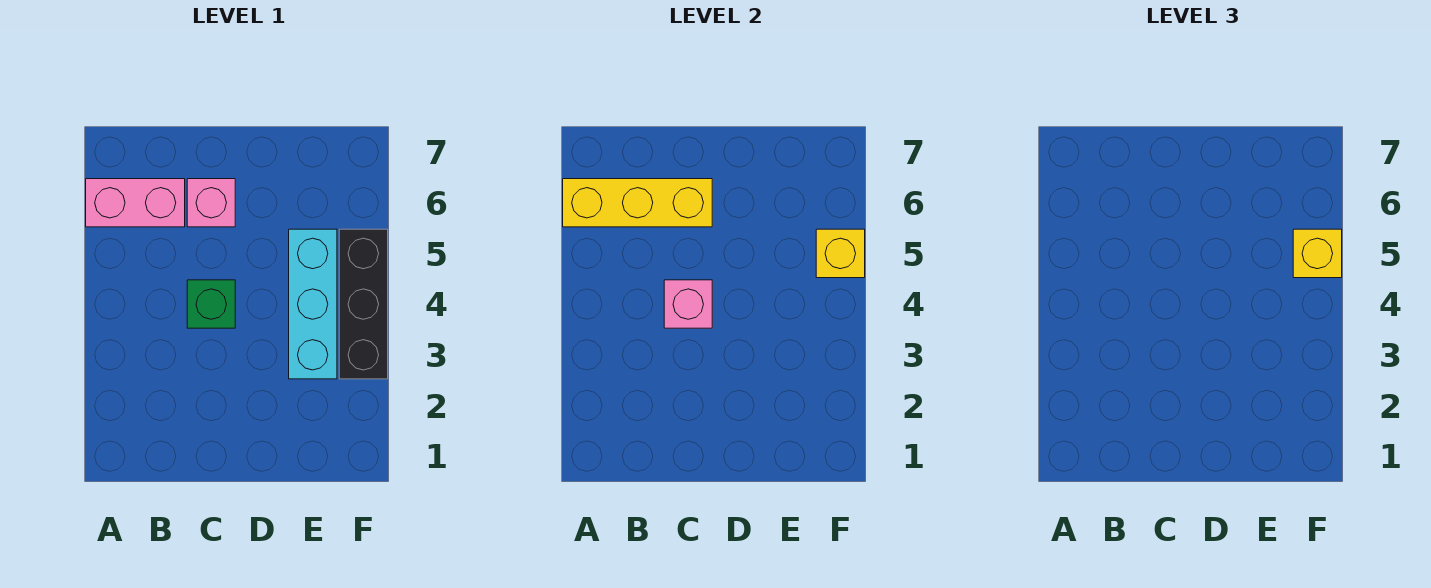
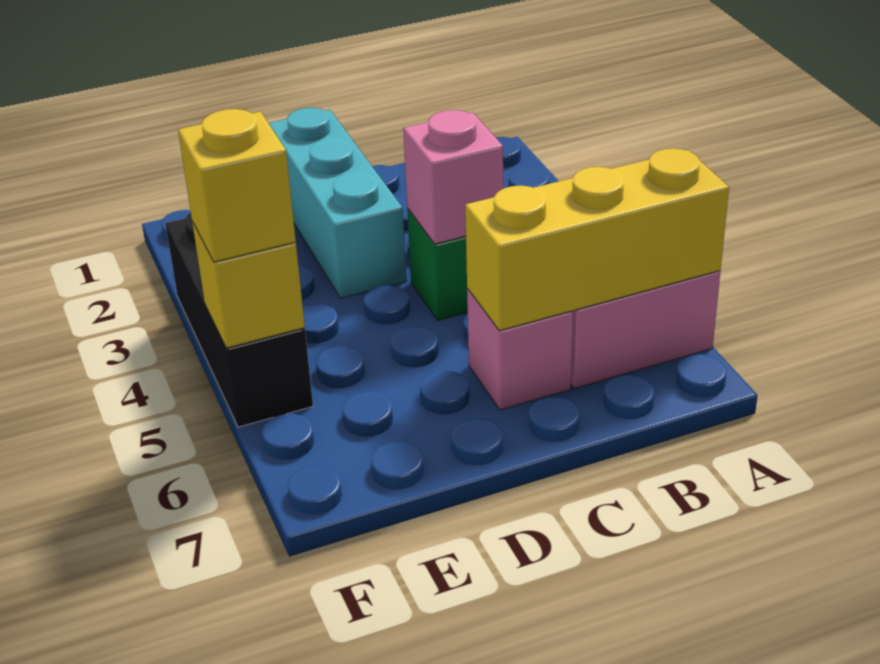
cyan 1x3 brick [289,229,337,379] -> cyan 1x3 brick moved to [269,108,406,298]

